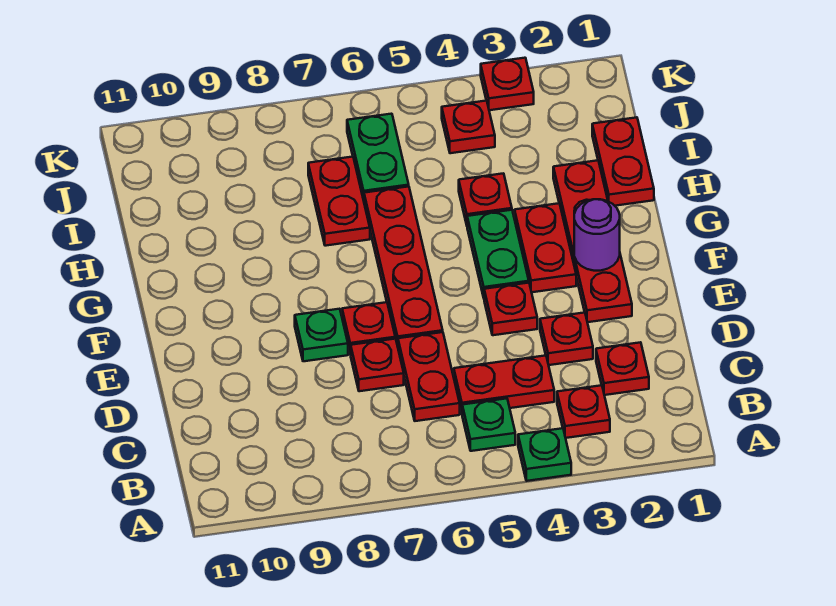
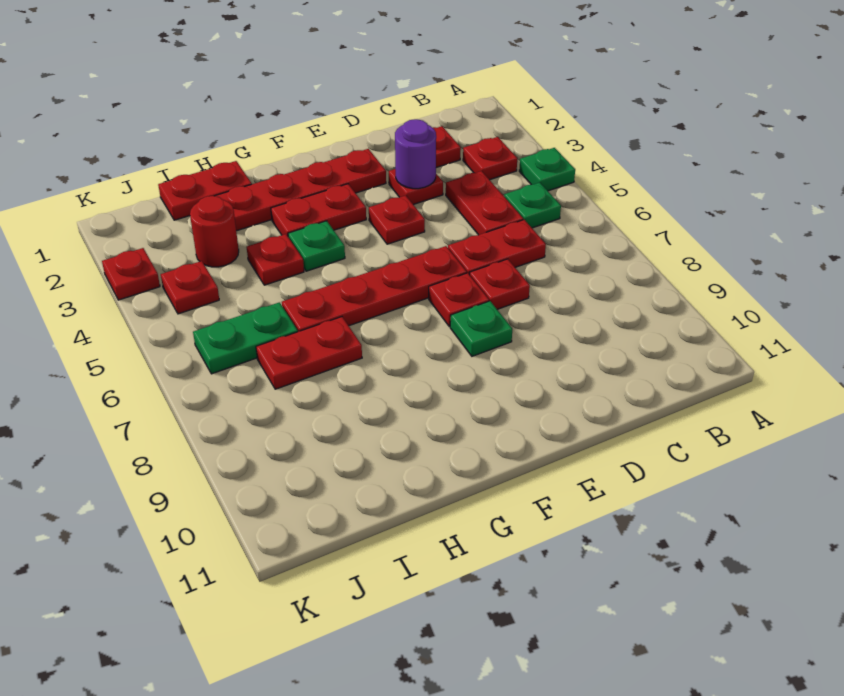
purple 1x1 round brick [574,199,620,271] -> purple 1x1 round brick moved to [395,119,436,189]
green 1x2 plate [467,210,529,297] -> green 1x1 plate [288,221,345,271]
none -> red 1x1 round brick [190,196,239,267]

